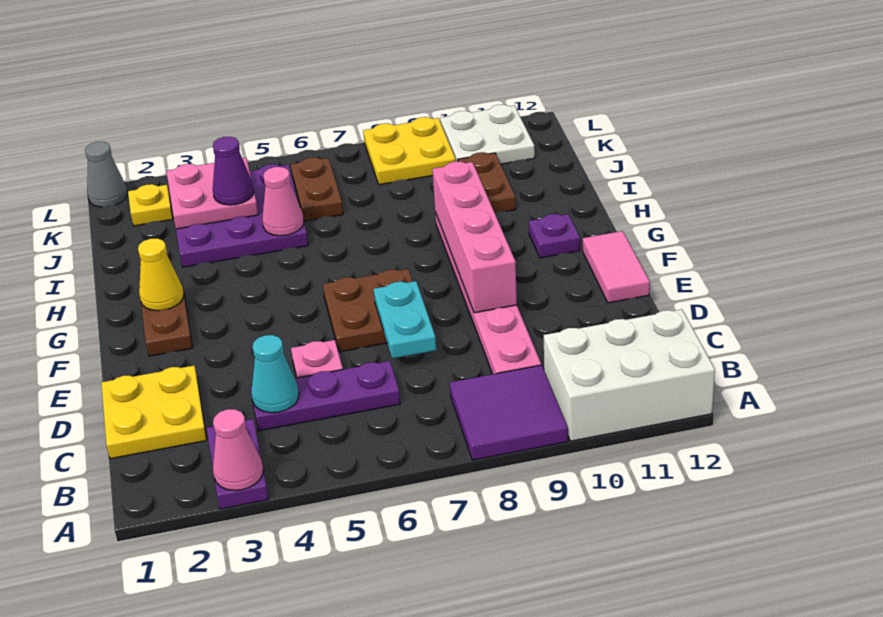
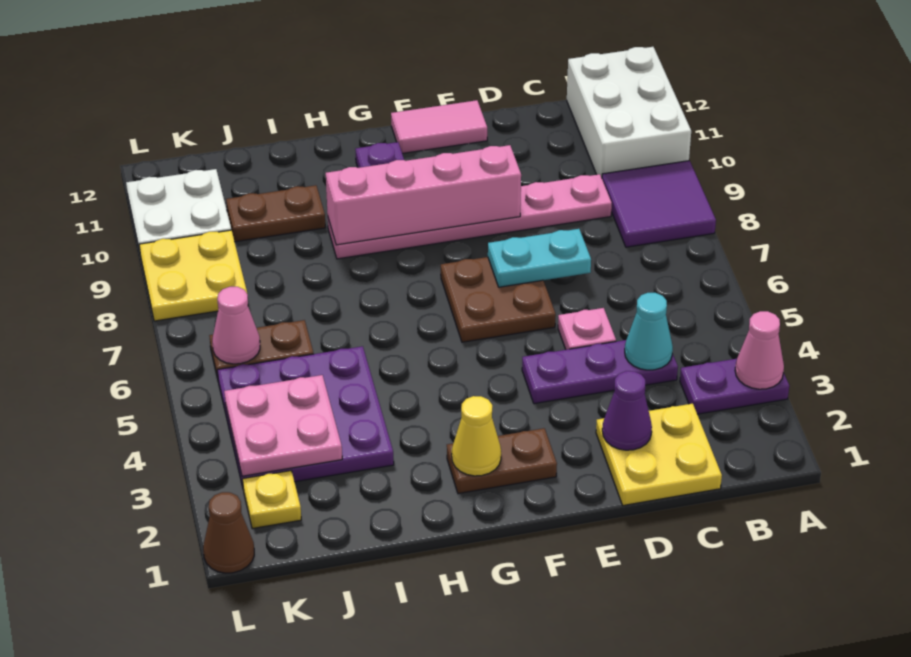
purple 1x3 plate [250,361,400,431] -> purple 1x3 plate turned to [522,340,678,404]
pink 1x1 cone [262,167,304,236] -> pink 1x1 cone moved to [212,287,260,364]
purple 1x1 cone [213,137,254,205] -> purple 1x1 cone moved to [602,371,652,450]
grey 1x1 cone [85,142,127,207] -> brown 1x1 cone [203,492,254,573]

